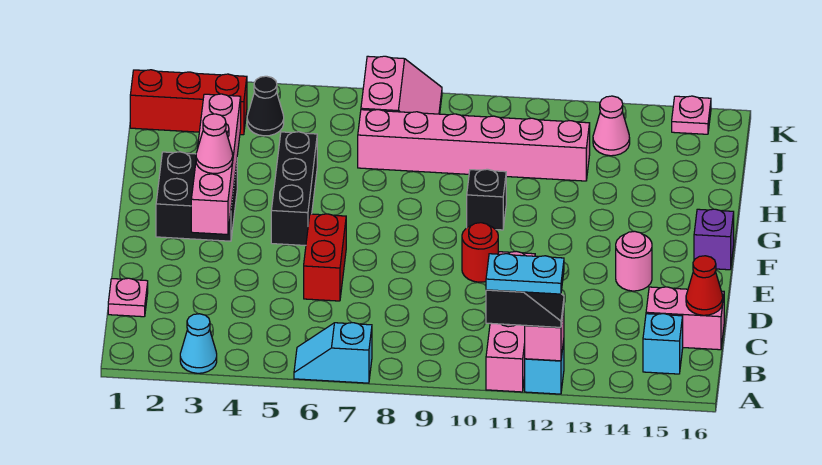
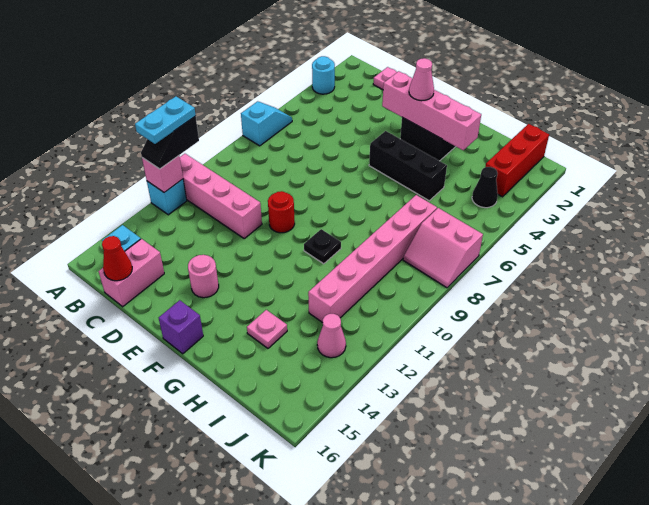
cyan 1x1 cone [180,314,217,373] -> cyan 1x1 round brick [312,56,335,94]
red 1x2 brick [304,214,346,301] -> none
black 1x1 brick [467,169,506,230] -> black 1x1 plate [304,229,341,264]
pink 1x1 plate [672,96,711,134] -> pink 1x1 plate moved to [247,310,287,348]

